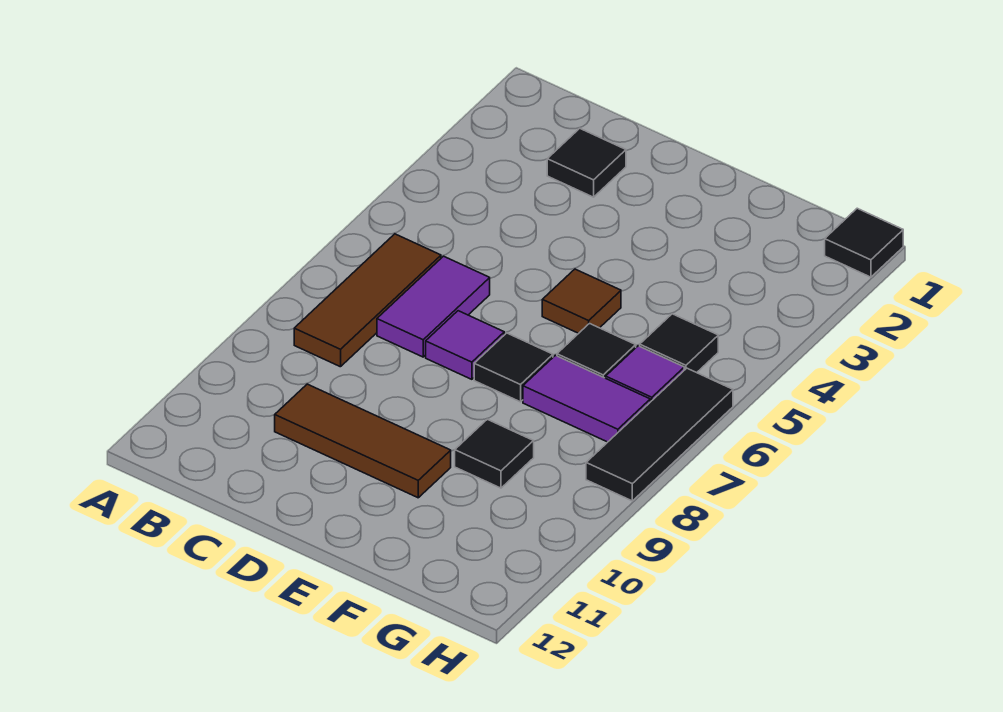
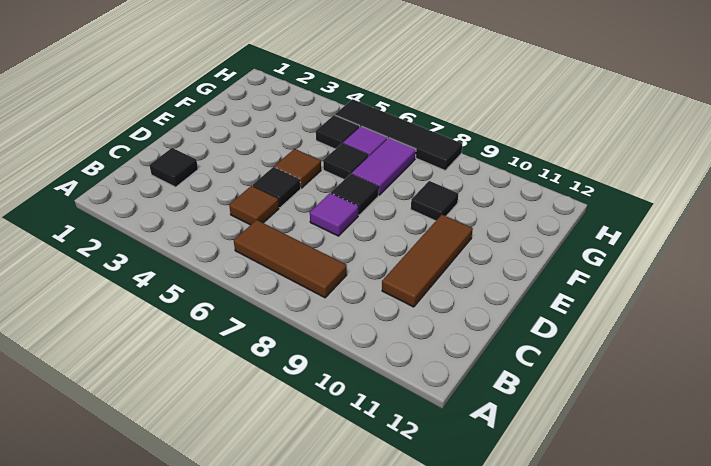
none -> brown 1x1 tile [229,186,279,225]
purple 1x2 tile [377,256,490,357] -> none
black 1x1 tile [825,208,903,277] -> black 1x1 tile moved to [252,167,301,208]
black 1x3 tile [586,368,733,501] -> black 1x4 tile [335,99,462,170]

